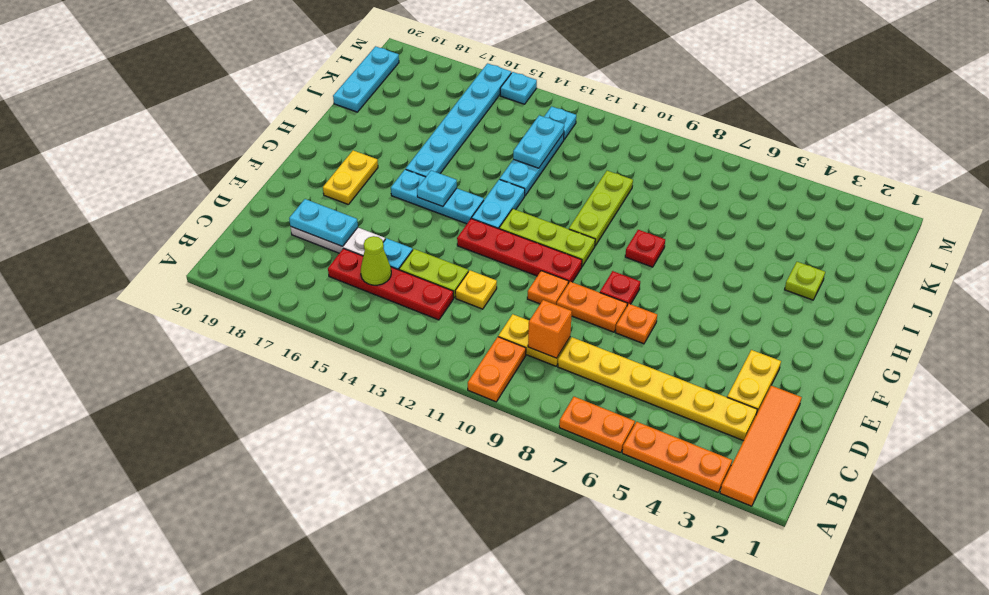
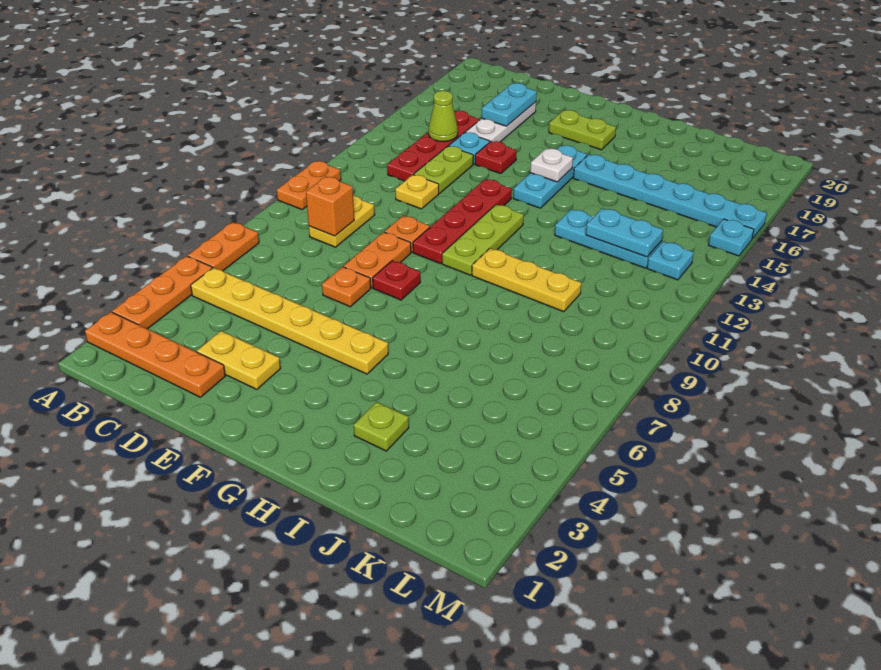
orange 1x4 tile [720,386,802,506] -> orange 1x4 plate [85,312,225,397]
orange 1x2 plate [468,337,526,402] -> orange 1x2 plate turned to [277,161,341,209]
yellow 1x6 plate [558,337,757,441] -> yellow 1x6 plate turned to [191,267,388,374]
yellow 1x2 plate [323,150,378,204] -> lime 1x2 plate [549,110,616,150]
cyan 1x2 plate [472,179,525,229] -> none
cyan 1x1 plate [417,171,457,207] -> white 1x1 plate [530,149,573,182]
red 1x1 plate [625,230,665,267] -> red 1x1 plate moved to [475,141,517,174]
lime 1x3 plate [569,171,633,246] -> yellow 1x3 plate [472,248,581,312]
cyan 1x3 plate [333,46,399,112] -> none

